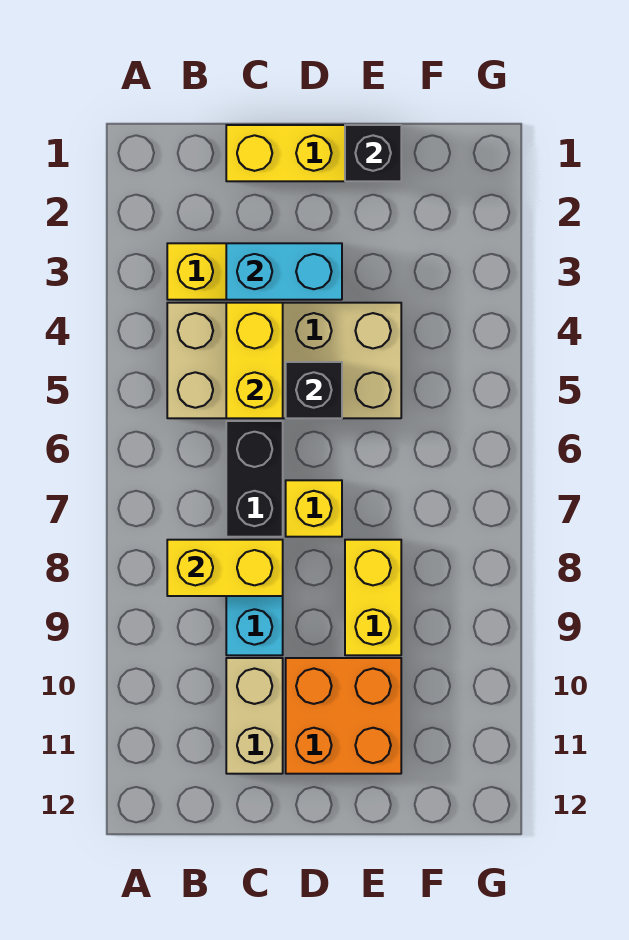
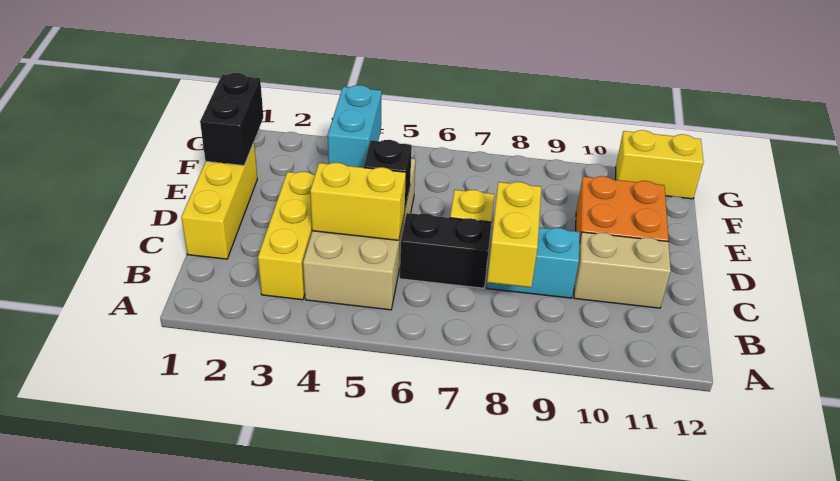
cyan 1x2 brick [226,243,342,300] -> cyan 1x2 brick moved to [328,85,382,168]
black 1x1 brick [345,125,401,181] -> black 1x2 brick [200,73,263,166]
yellow 1x2 brick [345,540,401,655] -> yellow 1x2 brick moved to [616,130,704,199]

